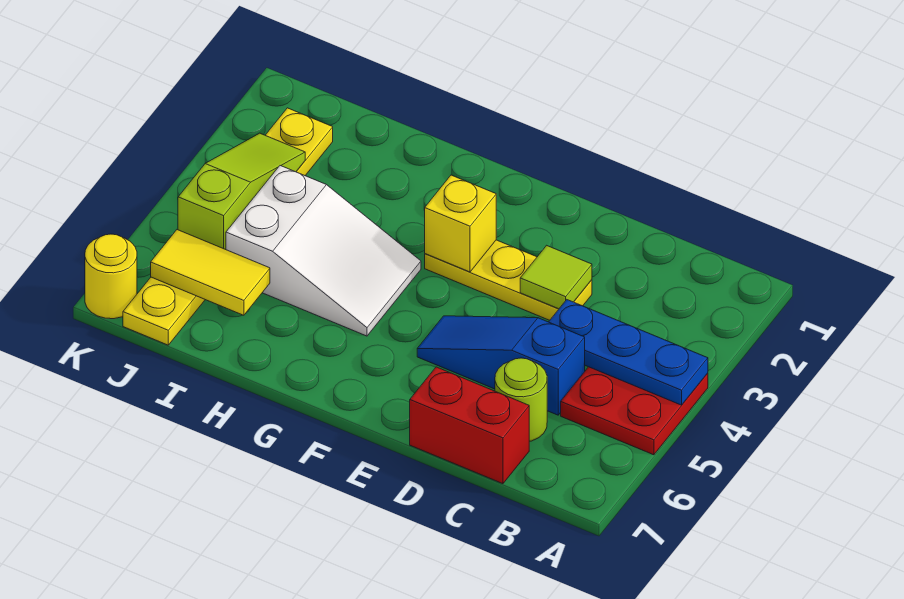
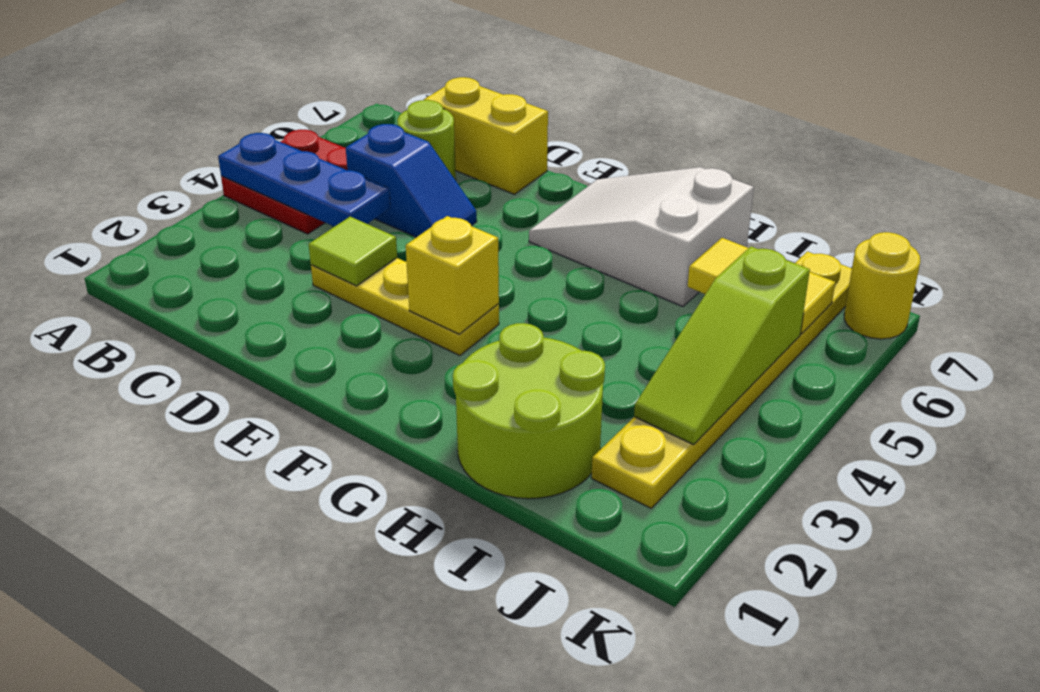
blue 1x3 slope [417,316,585,415] -> blue 1x2 slope [346,124,477,237]
red 1x2 brick [410,367,529,484] -> yellow 1x2 brick [424,77,548,194]
white 2x3 slope [226,166,421,336] -> white 2x3 slope moved to [529,167,754,307]
none -> lime 2x2 round brick [453,323,605,499]

